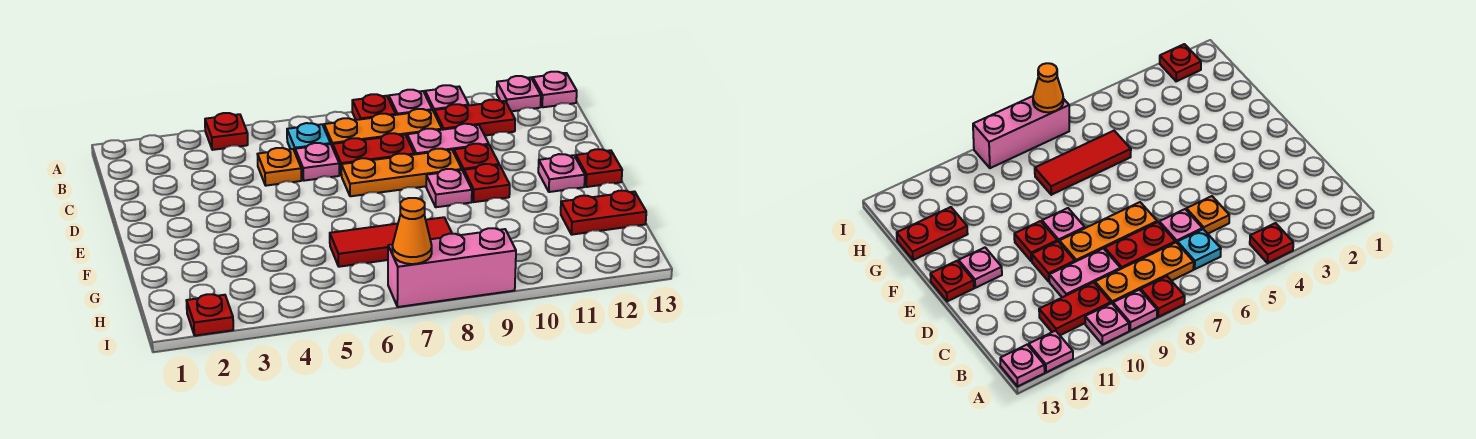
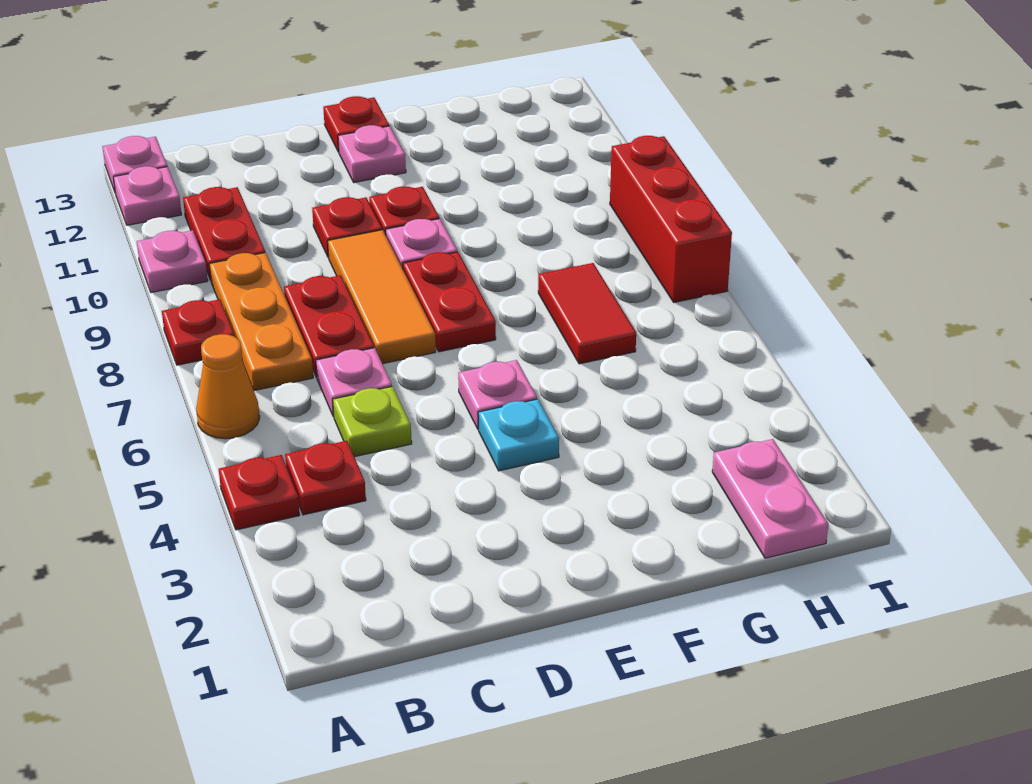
pink 1x1 plate [389,90,432,115] -> pink 1x1 plate moved to [458,360,537,429]
cyan 1x1 plate [287,123,330,152] -> cyan 1x1 plate moved to [478,399,559,471]
orange 1x1 plate [258,148,302,186] -> lime 1x1 plate [333,386,412,457]
pink 1x2 plate [407,124,489,155] -> pink 1x2 plate moved to [712,439,828,558]
orange 1x3 plate [341,149,462,196] -> orange 1x3 tile [328,230,436,364]
red 1x3 tile [330,217,452,267] -> red 1x2 tile [538,263,636,364]
red 1x2 plate [561,191,646,235] -> red 1x2 plate moved to [403,252,496,352]
red 1x1 plate [186,294,233,336] -> red 1x1 plate moved to [285,441,366,515]
pink 1x3 brick [388,228,516,307] -> red 1x3 brick [610,136,732,302]
orange 1x1 cone [392,198,432,264] -> orange 1x1 cone moved to [196,334,260,439]

